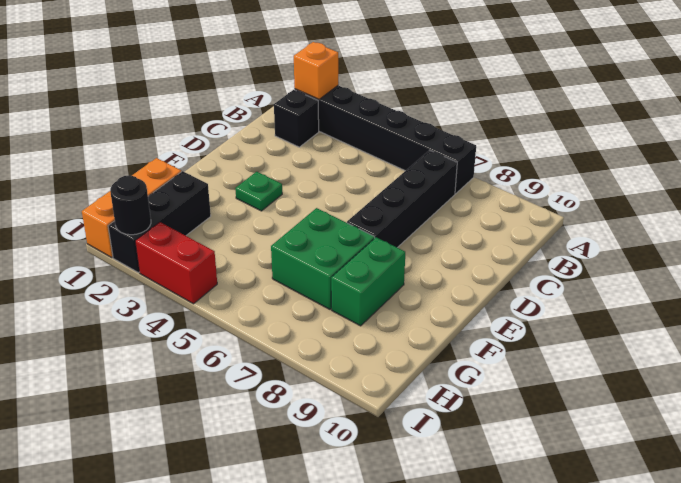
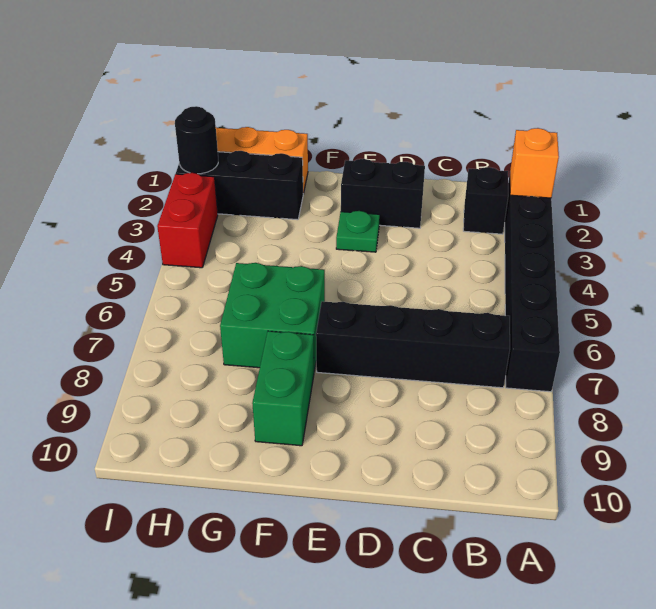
none -> black 1x2 brick [341,159,425,228]
green 1x2 brick [331,237,405,326] -> green 1x2 brick turned to [252,331,314,446]

